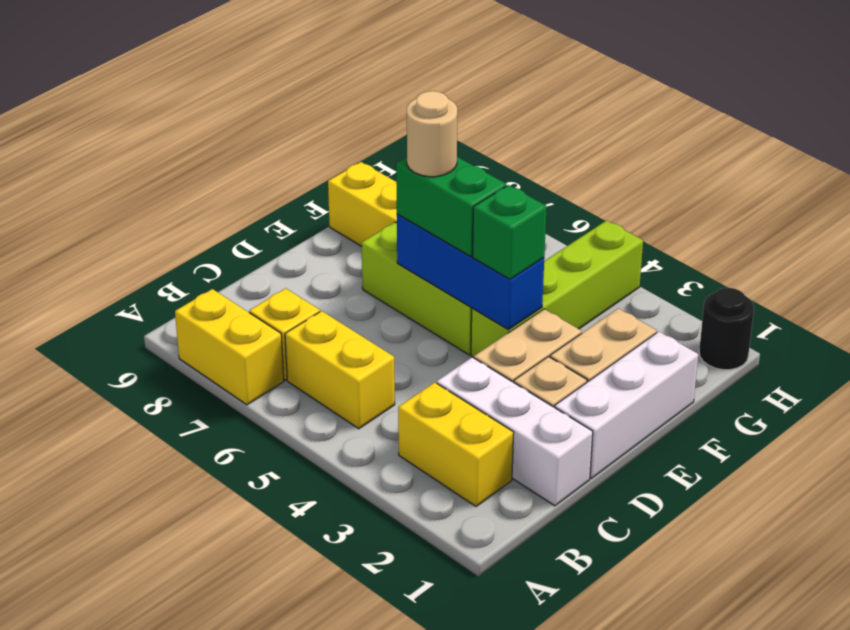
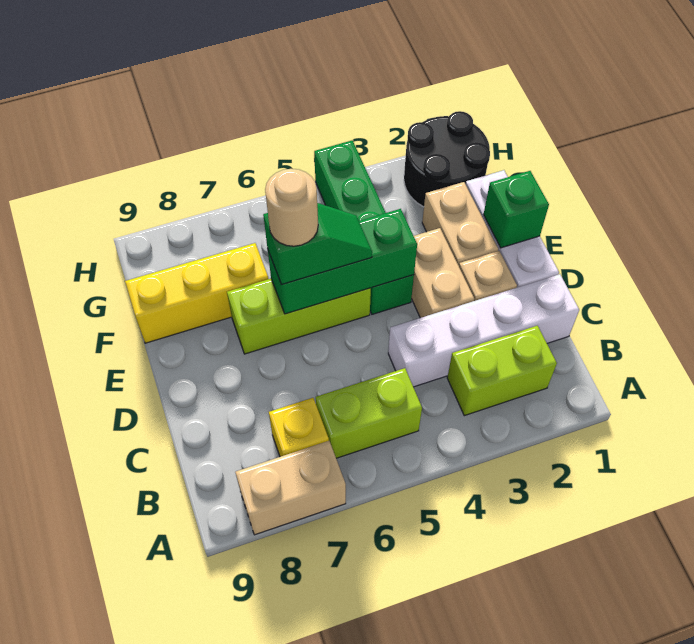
yellow 1x2 brick [175,289,284,405] -> tan 1x2 brick [235,441,346,535]
yellow 1x2 brick [398,382,514,506] -> lime 1x2 brick [447,326,557,416]
yellow 1x2 brick [285,311,395,429] -> lime 1x2 brick [316,368,422,458]
white 1x3 brick [437,357,593,506] -> white 1x4 brick [388,274,579,387]
lime 1x4 brick [471,220,643,358] -> green 1x4 brick [314,141,414,314]
blue 1x3 brick [397,214,544,330] -> green 1x3 brick [268,209,417,314]
green 1x1 brick [473,185,547,279] -> green 1x1 brick moved to [483,171,549,248]
green 1x2 brick [396,157,507,256] -> green 1x2 slope [263,203,372,285]
black 1x1 round brick [699,288,754,370] -> black 2x2 round brick [404,111,490,207]

